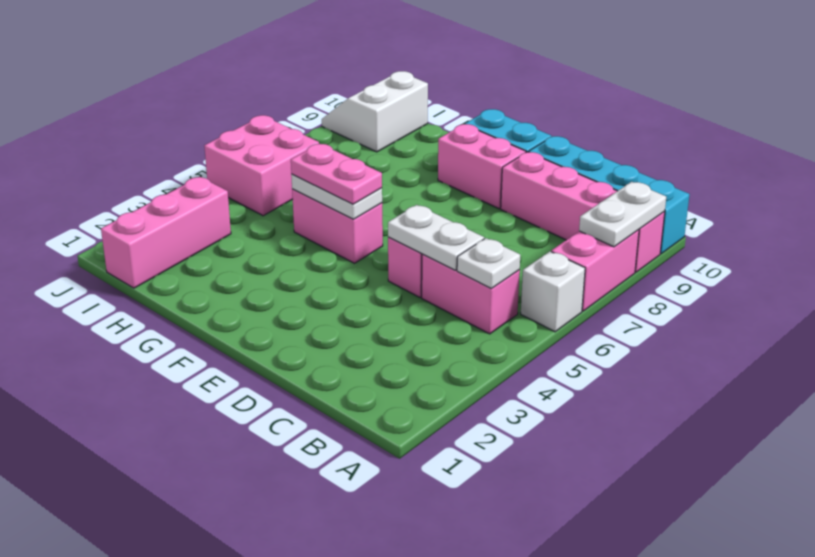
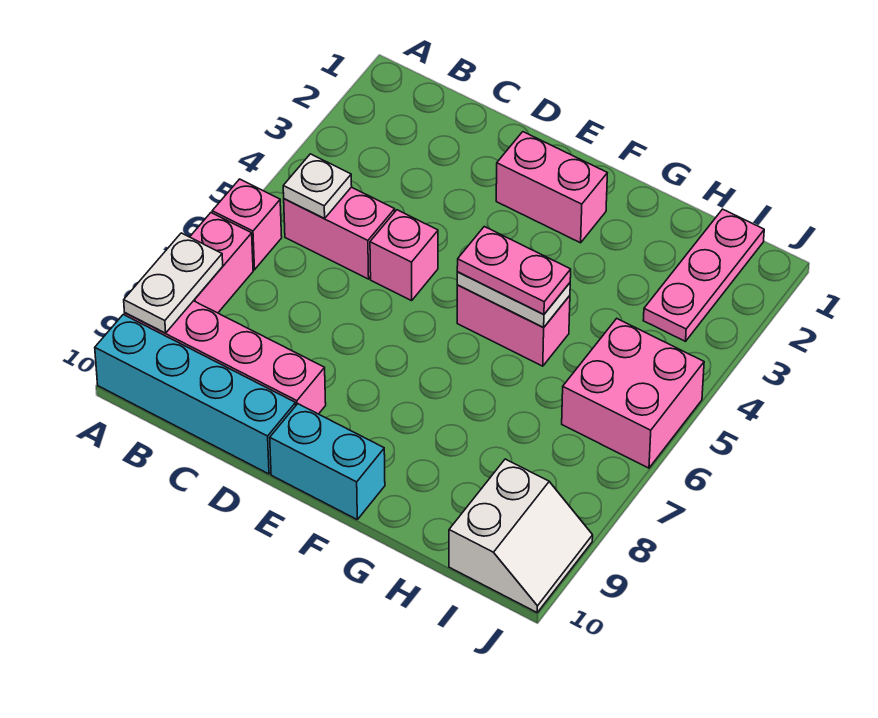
white 1x1 brick [521,251,585,332] -> pink 1x1 brick [212,179,282,270]
white 1x2 plate [388,205,484,270] -> none
pink 1x2 brick [438,124,526,209] -> pink 1x2 brick moved to [496,132,607,243]
pink 1x3 brick [101,177,231,288] -> pink 1x3 plate [643,209,764,341]

